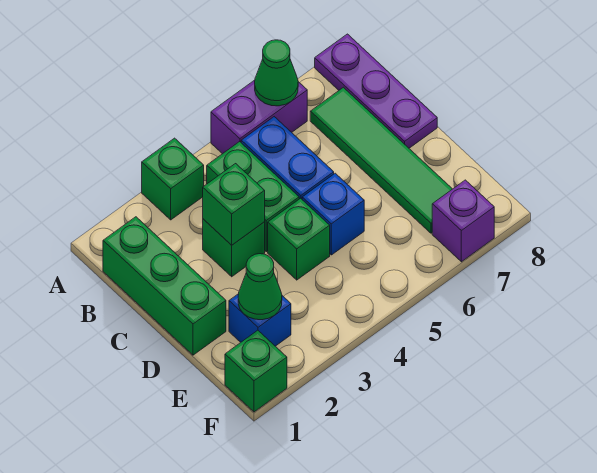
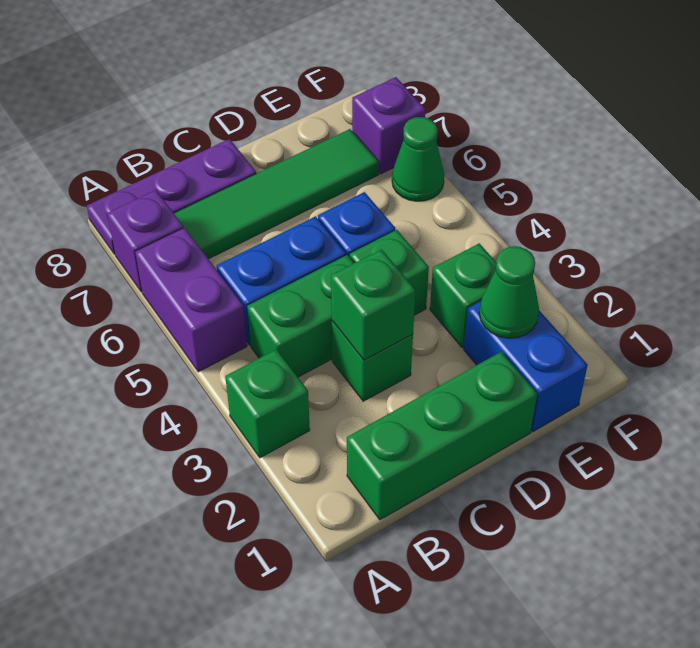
green 1x1 cone [255,40,298,106] -> green 1x1 cone moved to [392,117,444,201]
none -> purple 1x1 brick [107,190,183,292]
blue 1x1 brick [229,294,291,346] -> blue 1x2 brick [464,301,588,431]
green 1x1 brick [225,330,287,412] -> green 1x1 brick moved to [430,243,496,347]

